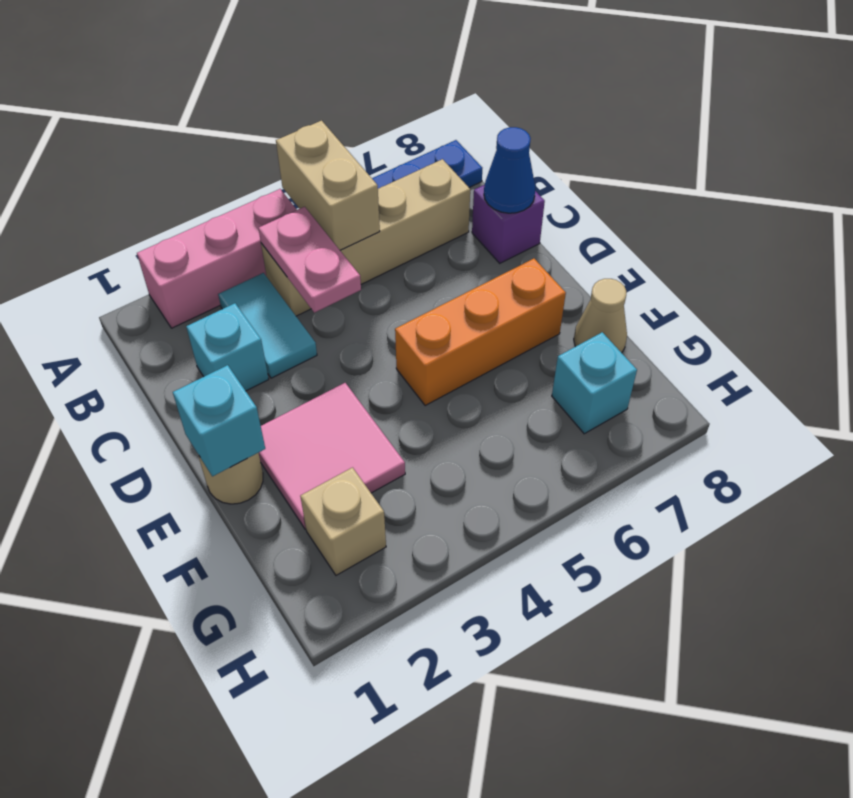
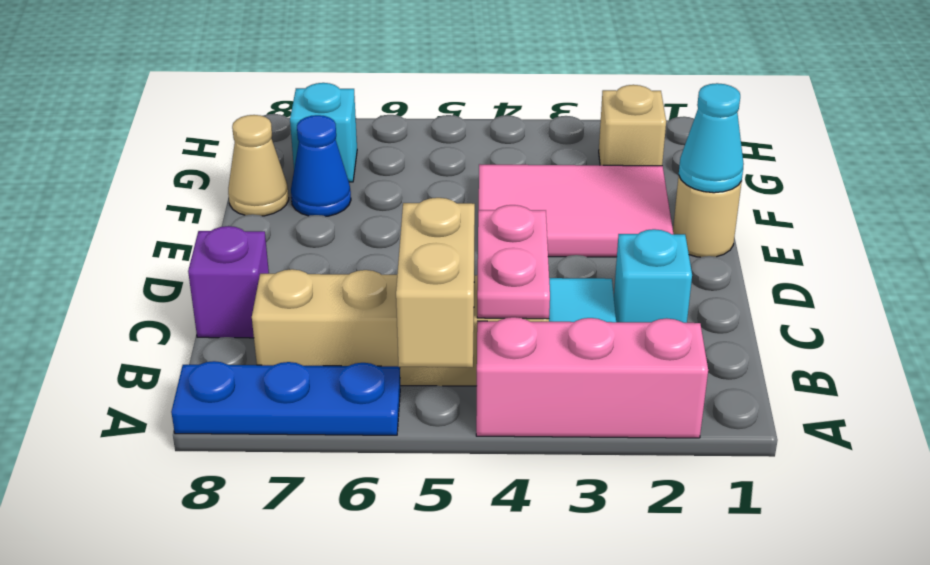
blue 1x1 cone [484,127,535,213] -> blue 1x1 cone moved to [291,115,351,216]
cyan 1x1 brick [173,365,265,476] -> cyan 1x1 cone [679,83,744,193]
pink 2x2 tile [259,383,405,529] -> pink 2x3 tile [479,164,673,257]
orange 1x3 brick [395,259,566,406] -> none

